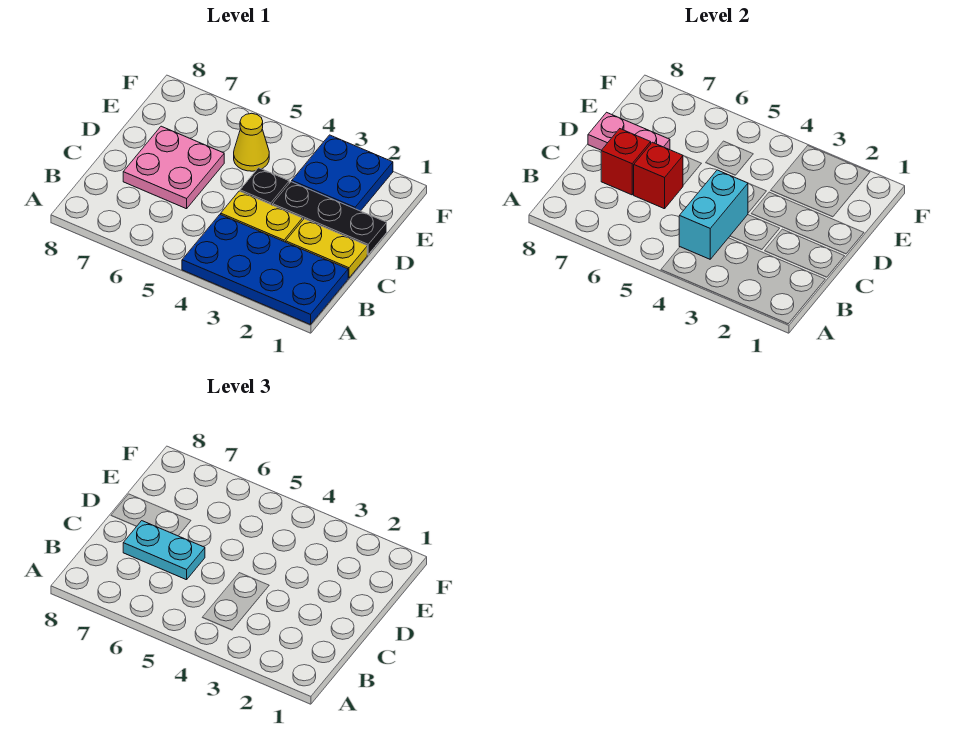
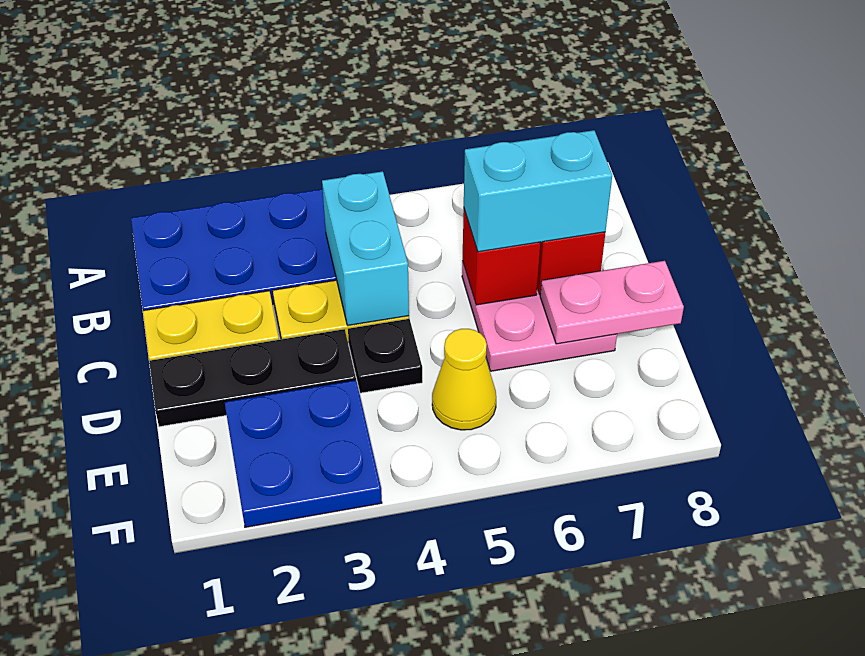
cyan 1x2 plate [123,521,205,580] -> cyan 1x2 brick [464,130,612,252]

